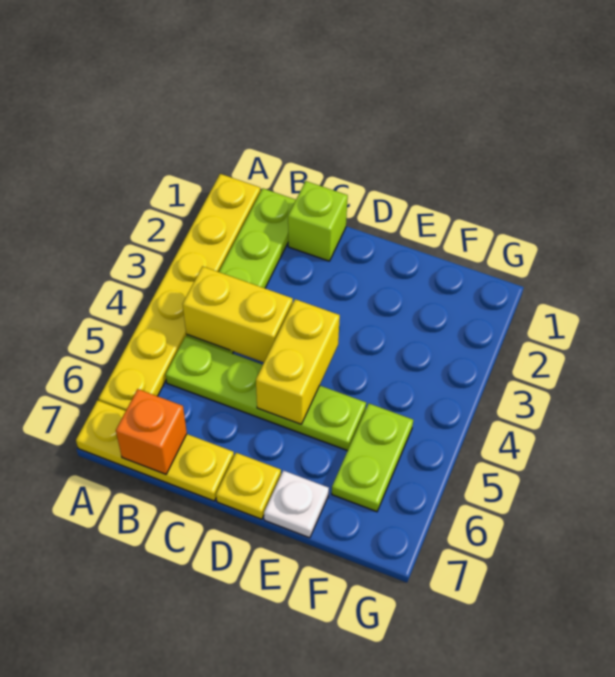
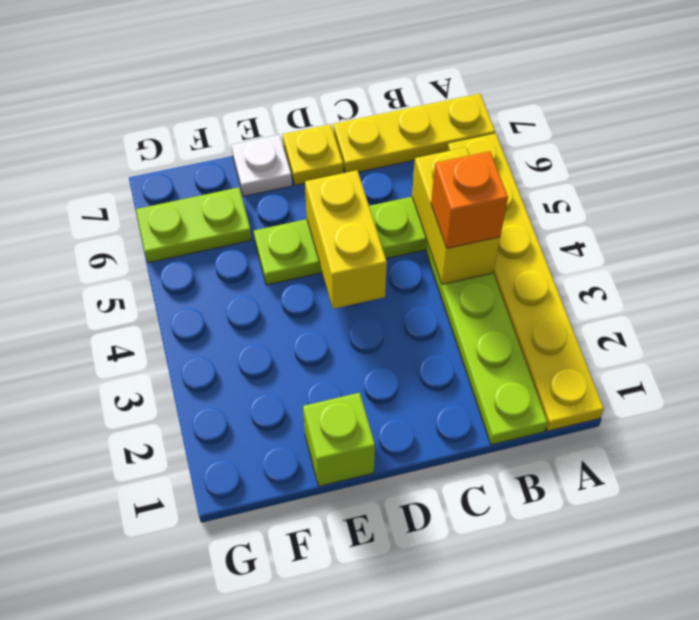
yellow 1x2 brick [183,266,293,362] -> yellow 1x2 brick turned to [412,147,500,284]
orange 1x1 brick [116,389,187,474] -> orange 1x1 brick moved to [431,151,508,249]
lime 1x1 brick [288,181,348,261] -> lime 1x1 brick moved to [303,393,375,486]
lime 1x2 plate [332,404,413,512] -> lime 1x2 plate turned to [136,188,252,263]

